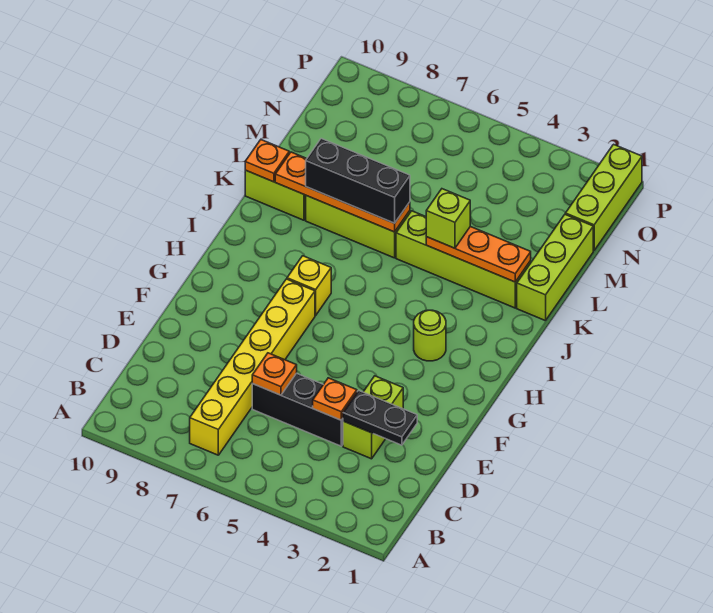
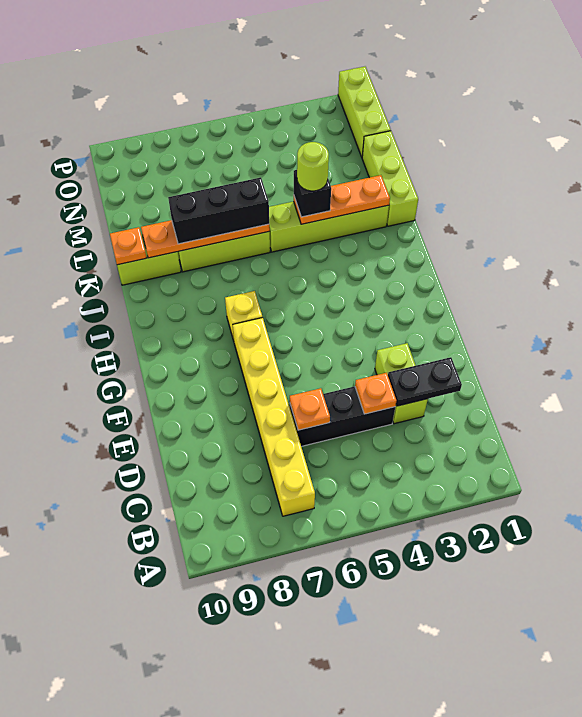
lime 1x1 round brick [414,310,446,361] -> lime 1x1 round brick moved to [297,142,329,191]
lime 1x1 brick [426,189,470,248] -> black 1x1 brick [294,170,331,217]

